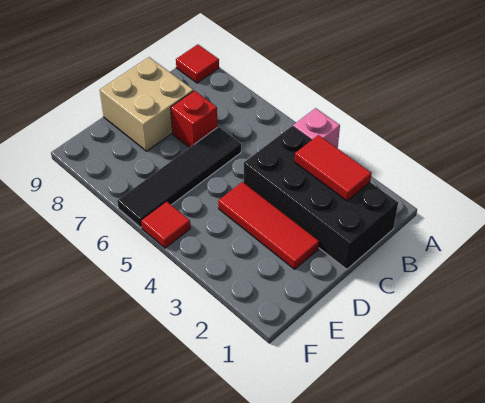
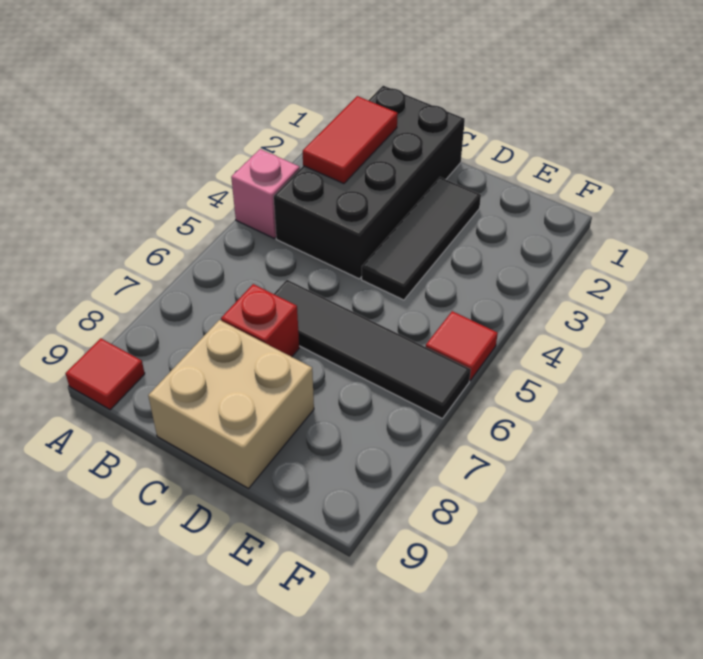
red 1x3 tile [218,182,319,269] -> black 1x3 tile [362,177,481,300]

